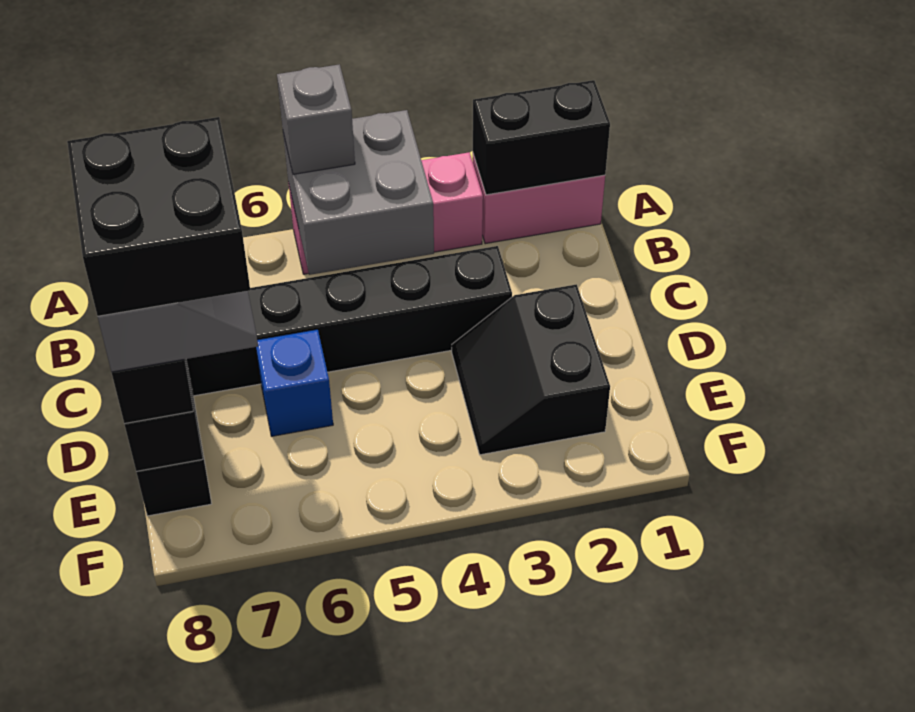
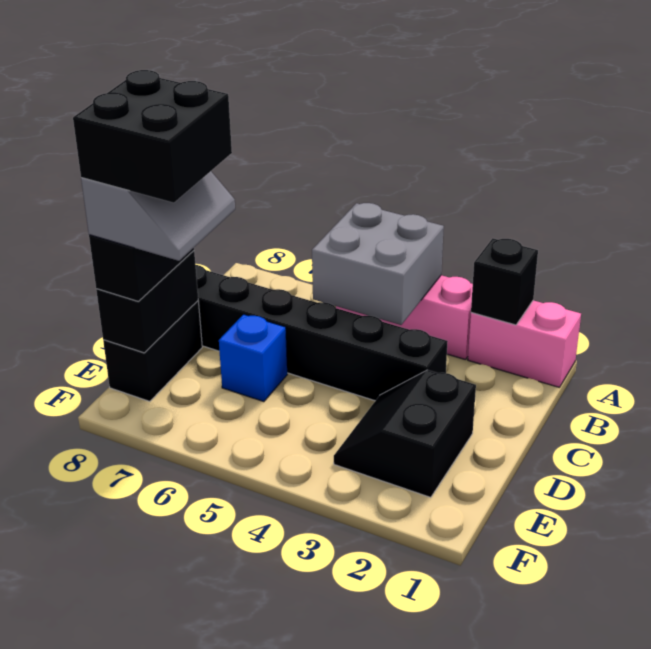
black 1x2 brick [473,80,610,195] -> black 1x1 brick [471,238,538,325]
grey 1x1 brick [277,64,355,174] -> none

